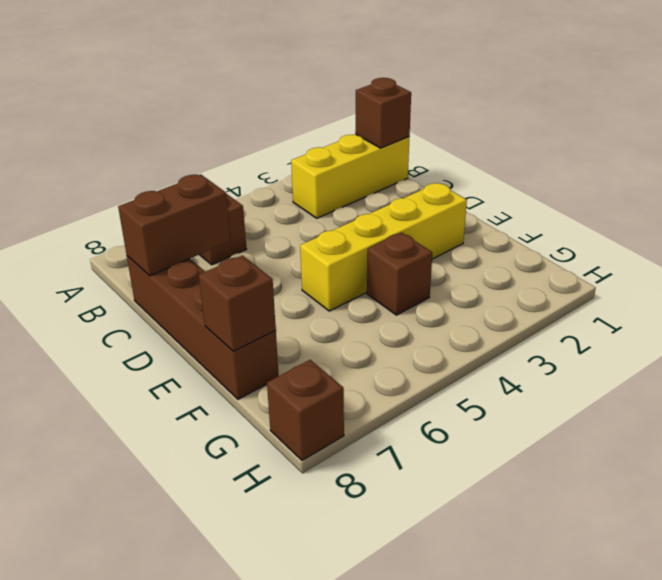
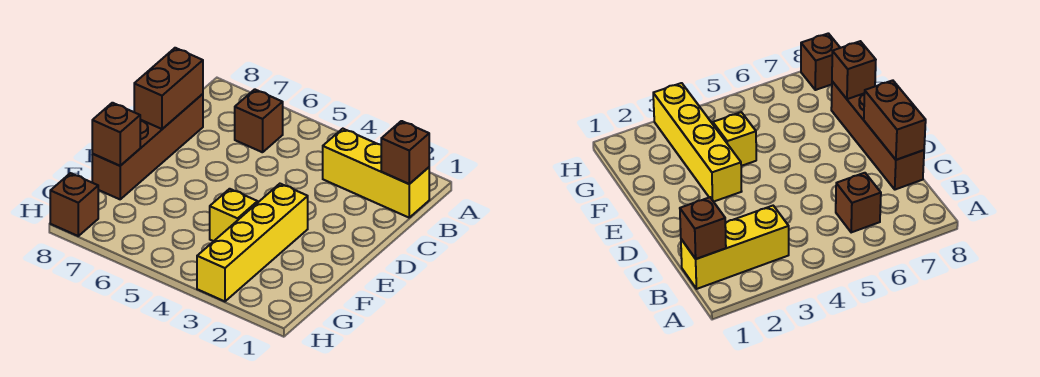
brown 1x2 brick [118,175,231,276] -> brown 1x2 brick turned to [134,48,203,129]
yellow 1x4 brick [300,183,467,311] -> yellow 1x4 brick turned to [197,184,308,301]
brown 1x1 brick [367,233,432,315] -> yellow 1x1 brick [210,189,258,241]

